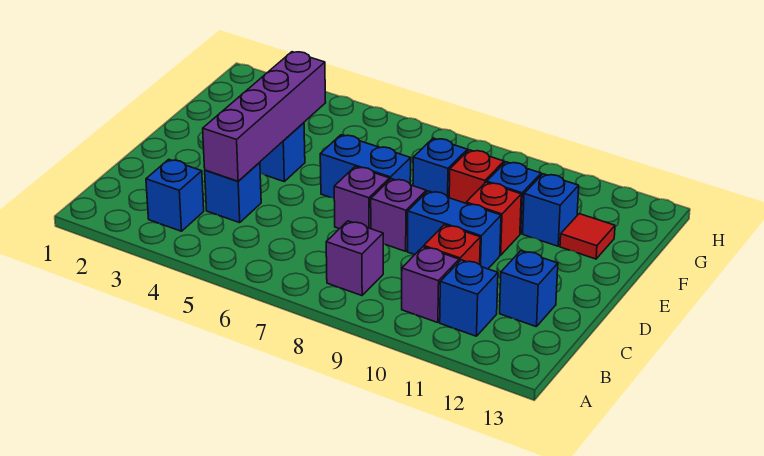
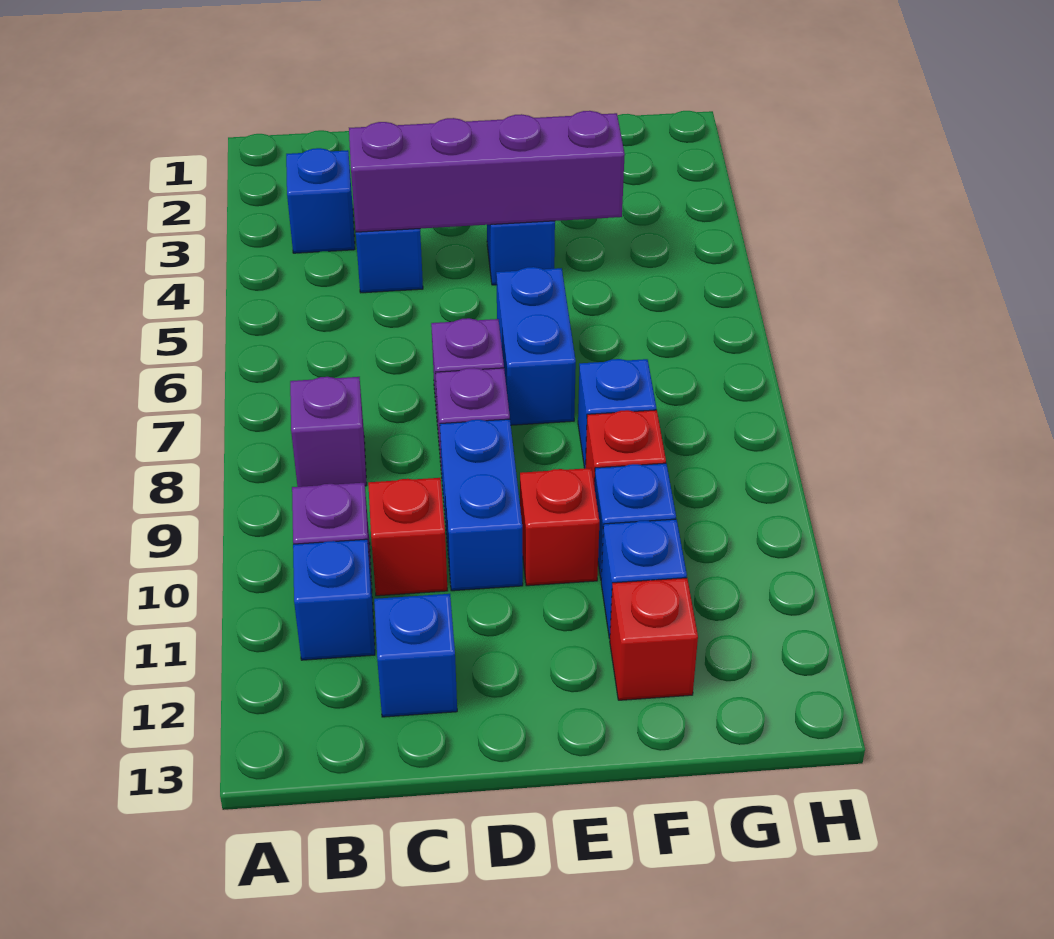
red 1x1 tile [560,214,615,259] -> red 1x1 brick [610,578,698,700]

